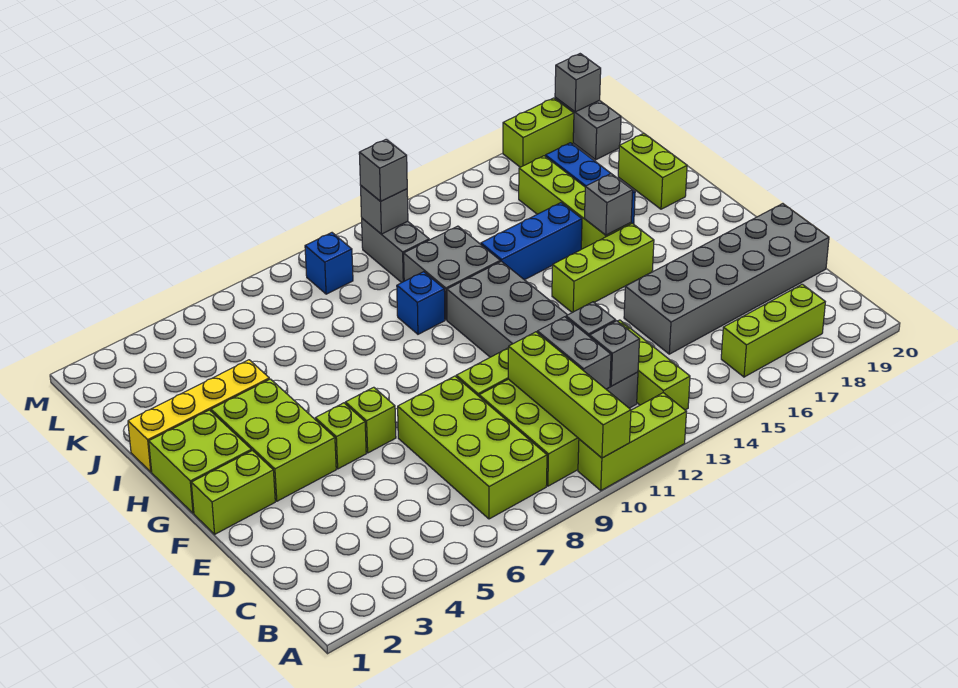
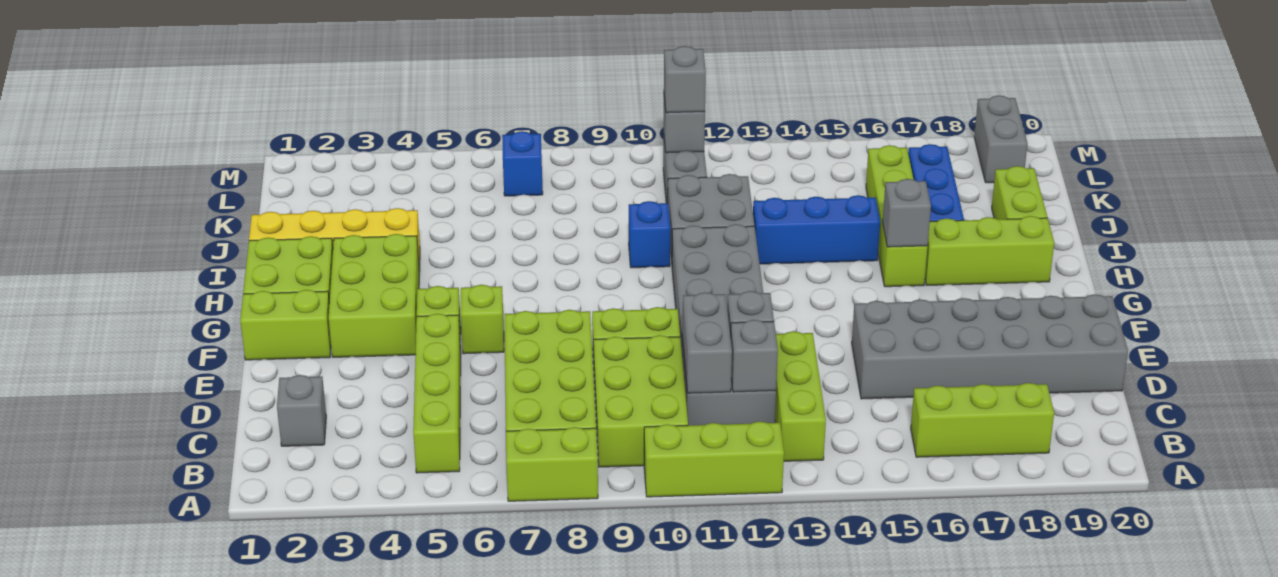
lime 1x4 brick [508,332,631,458] -> lime 1x4 brick moved to [413,314,461,473]
lime 1x3 brick [552,223,654,313] -> lime 1x3 brick moved to [925,216,1054,285]
blue 1x1 brick [305,233,353,294] -> blue 1x1 brick moved to [502,131,543,196]
lime 1x2 brick [503,98,574,167] -> lime 1x2 brick moved to [506,427,598,501]
grey 1x1 brick [555,54,601,112] -> grey 1x1 brick moved to [277,375,326,446]

